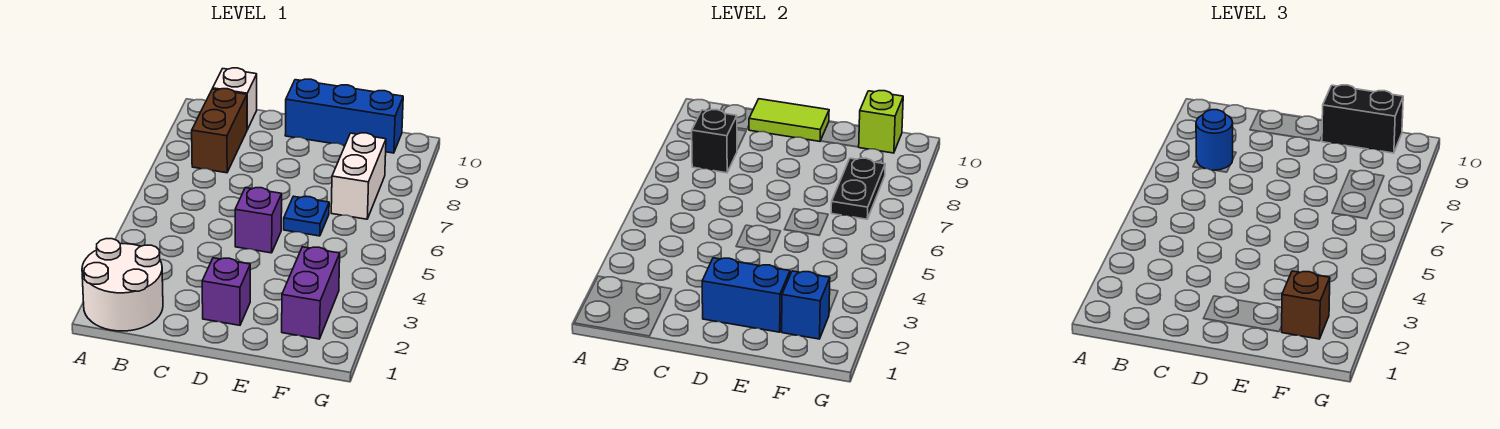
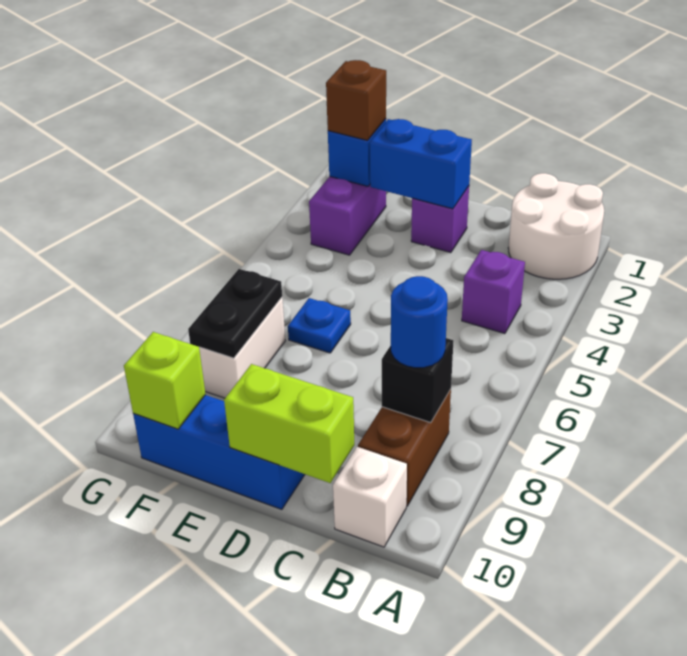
lime 1x2 tile [749,99,829,141] -> lime 1x2 brick [224,364,354,483]
purple 1x1 brick [235,188,282,253] -> purple 1x1 brick moved to [462,250,525,334]
black 1x2 brick [1322,85,1403,153] -> none

